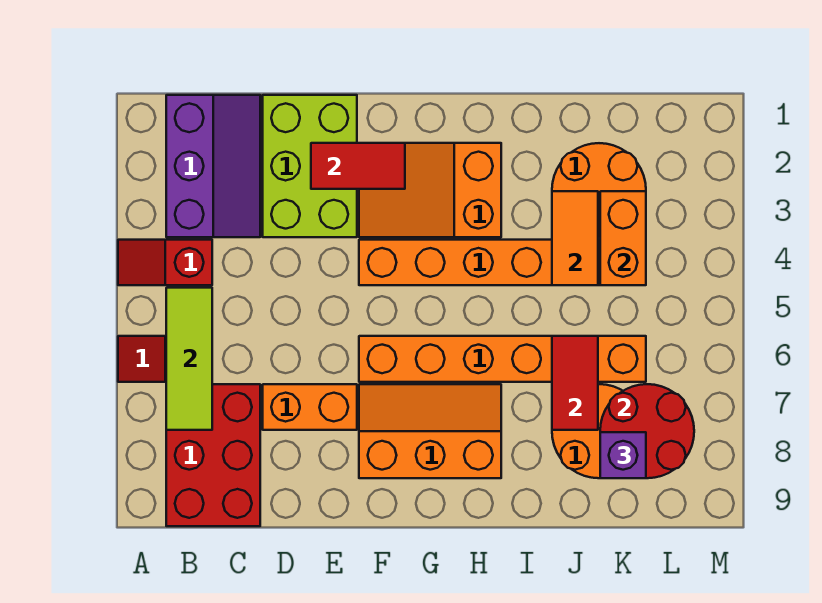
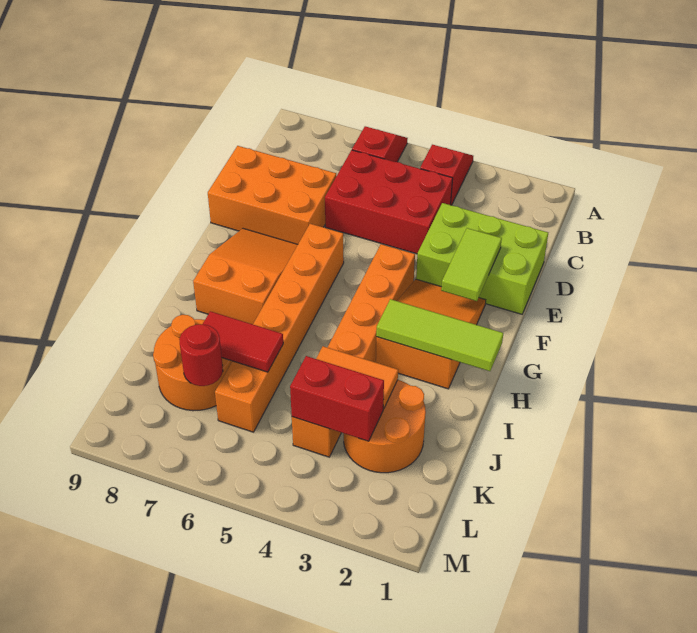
purple 2x3 slope [166,95,260,237] -> none
lime 1x3 tile [166,288,212,430] -> lime 1x3 tile moved to [376,299,503,371]
red 2x3 brick [166,384,260,526] -> red 2x3 brick moved to [325,150,453,254]
orange 1x2 brick [263,384,357,430] -> orange 2x3 brick [208,146,336,244]
red 1x2 tile [311,143,405,189] -> lime 1x2 tile [441,228,502,301]
orange 2x3 slope [359,384,501,478] -> orange 2x3 slope turned to [193,229,298,324]
orange 1x2 brick [600,191,646,285] -> red 1x2 brick [290,356,384,441]
red 2x2 round brick [600,384,694,478] -> red 1x1 round brick [179,324,223,386]
purple 1x1 brick [600,432,646,478] -> none

